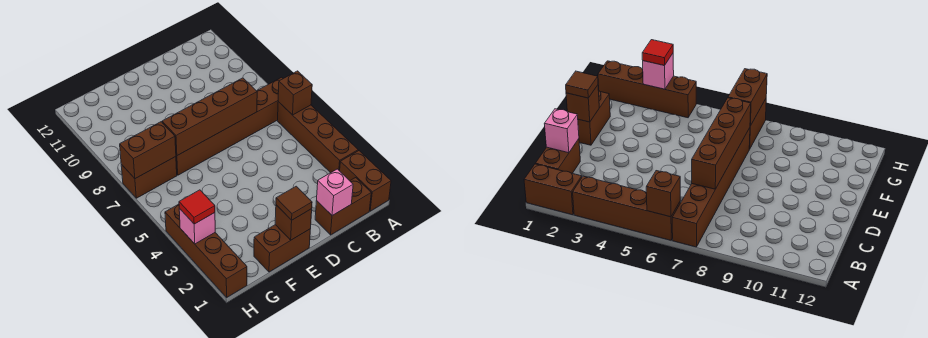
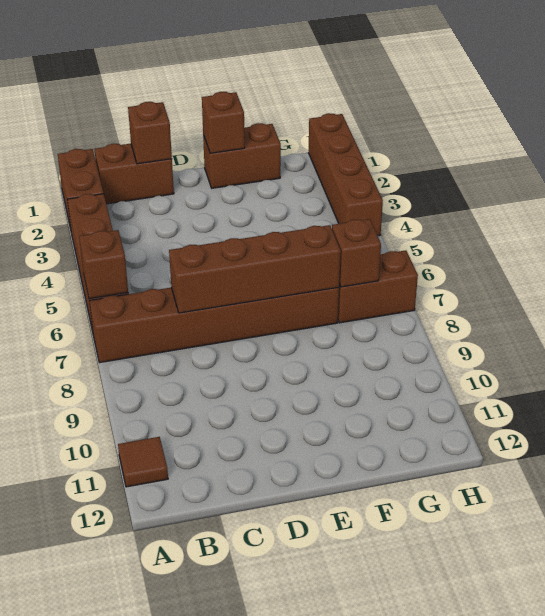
pink 1x1 brick [317,169,353,216] -> brown 1x1 brick [128,102,172,164]
brown 1x1 tile [276,186,312,220] -> brown 1x1 tile moved to [118,437,168,487]
brown 1x2 brick [120,122,176,179] -> brown 1x1 brick [332,219,381,287]
pink 1x1 brick [179,209,215,244] -> none
red 1x1 tile [179,190,215,224] -> none

